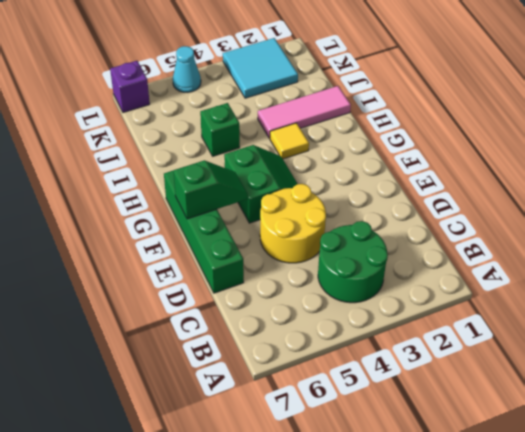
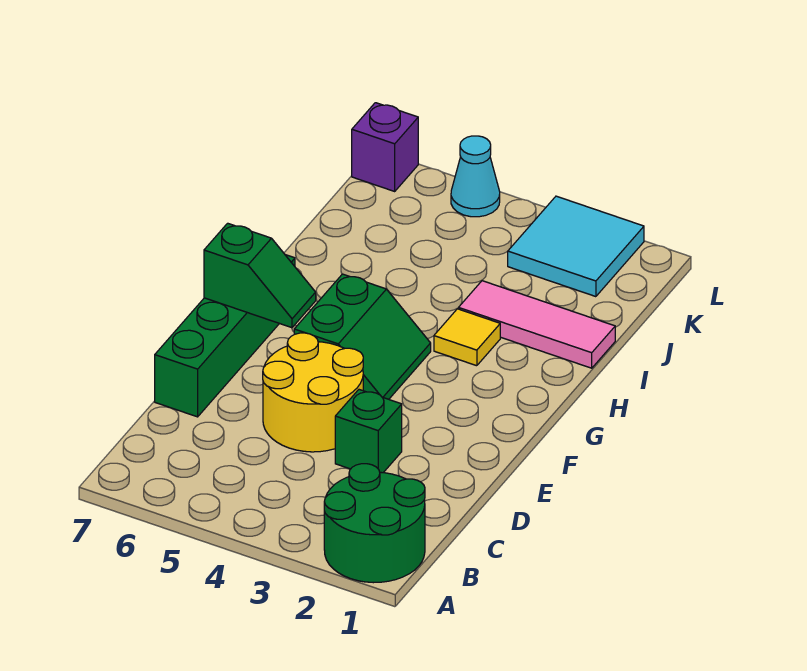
green 2x2 round brick [318,221,388,303] -> green 2x2 round brick moved to [324,464,425,583]
green 1x1 brick [200,103,240,156] -> green 1x1 brick moved to [335,390,402,473]

